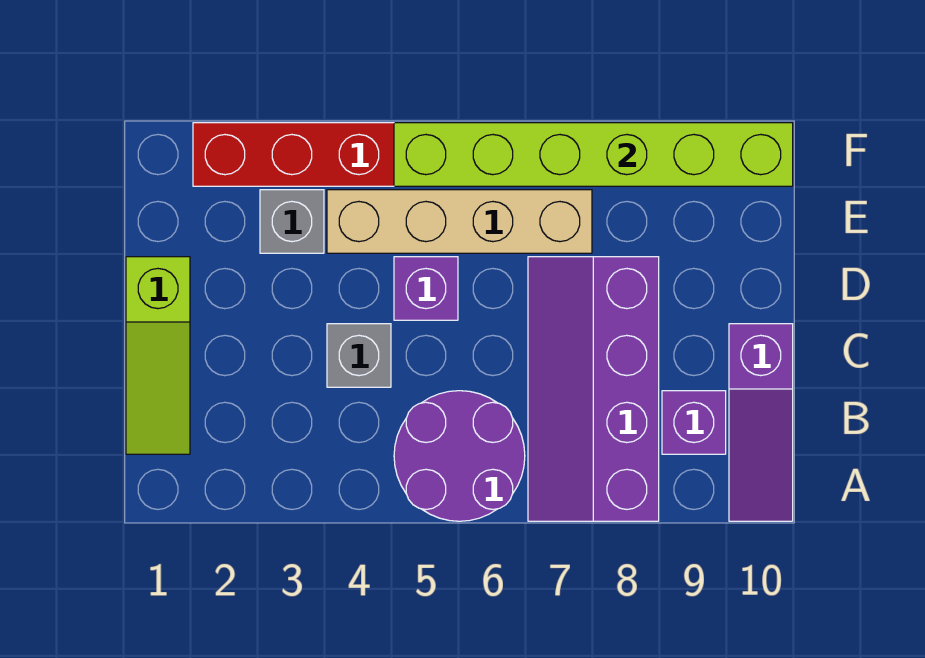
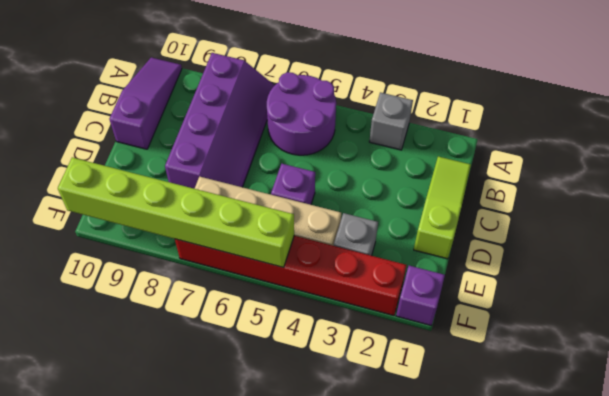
purple 1x1 brick [662,391,726,454] -> purple 1x1 brick moved to [396,266,445,325]
grey 1x1 brick [327,324,391,387] -> grey 1x1 brick moved to [369,92,413,150]

